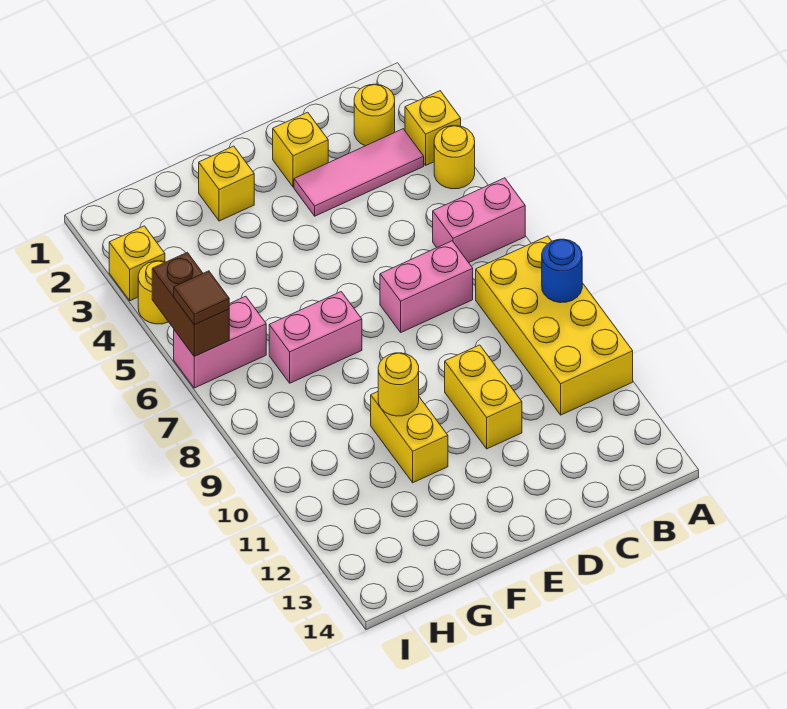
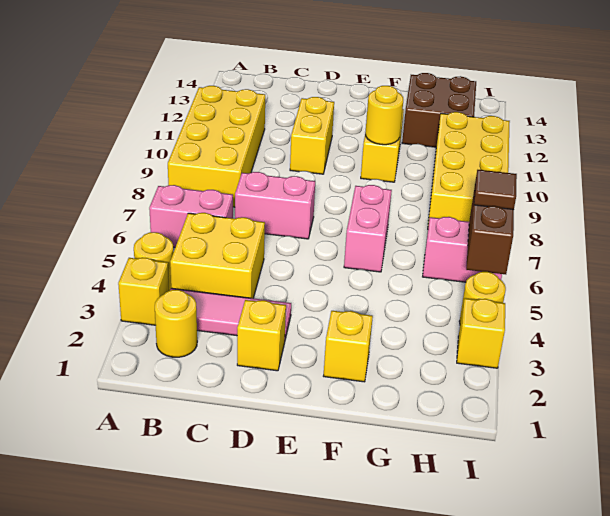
blue 1x1 round brick [542,239,582,303] -> none
none -> yellow 2x2 brick [170,213,265,298]
pink 1x2 brick [269,292,362,383] -> pink 1x2 brick turned to [344,185,392,272]
none -> brown 2x2 brick [402,73,476,147]
none -> yellow 2x4 brick [428,112,510,226]

